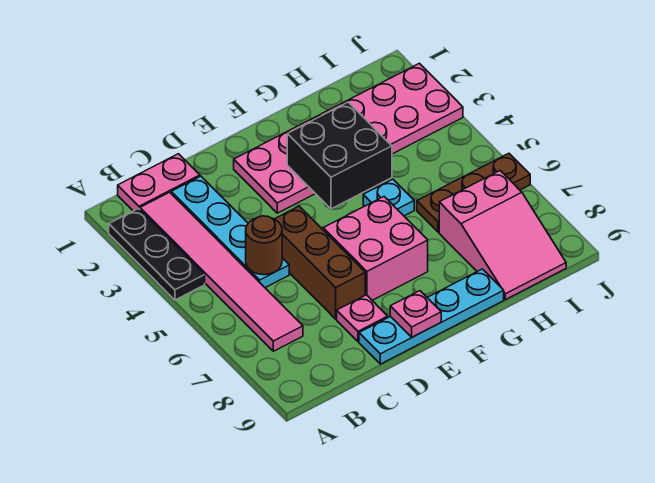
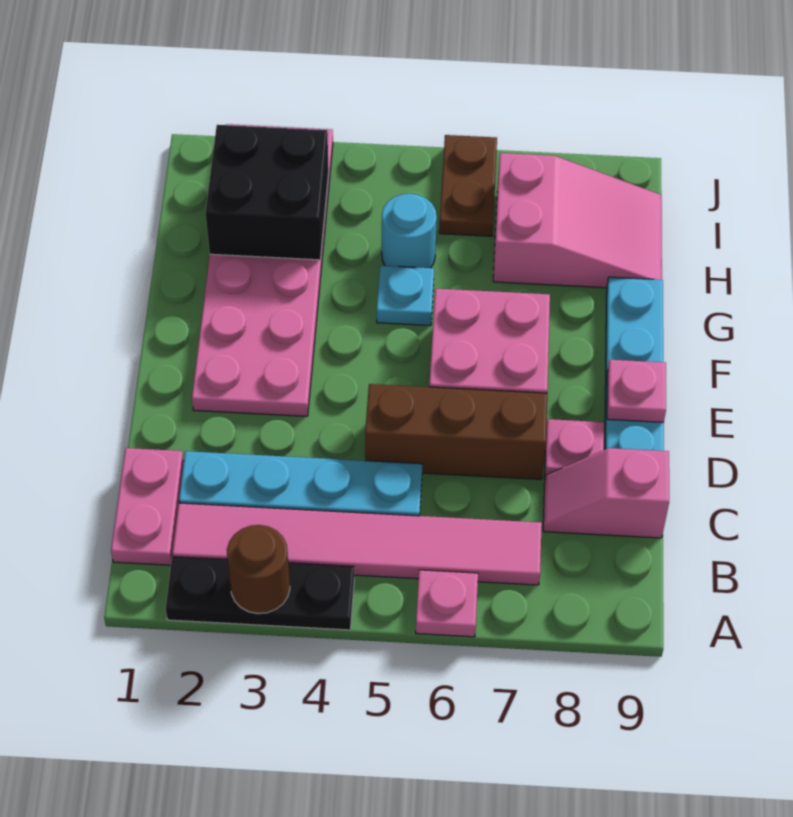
none -> pink 1x1 plate [416,570,478,637]
brown 1x1 round brick [246,216,282,275] -> brown 1x1 round brick moved to [227,525,290,614]
none -> pink 1x2 slope [543,448,669,538]
black 2x2 brick [287,102,392,209] -> black 2x2 brick moved to [205,125,329,260]
none -> cyan 1x1 round brick [382,194,437,268]
brown 1x3 plate [417,153,530,232] -> brown 1x2 plate [439,135,497,236]

